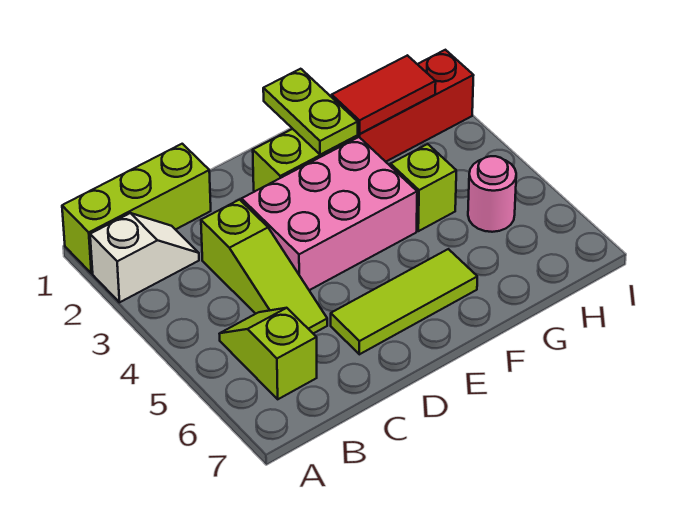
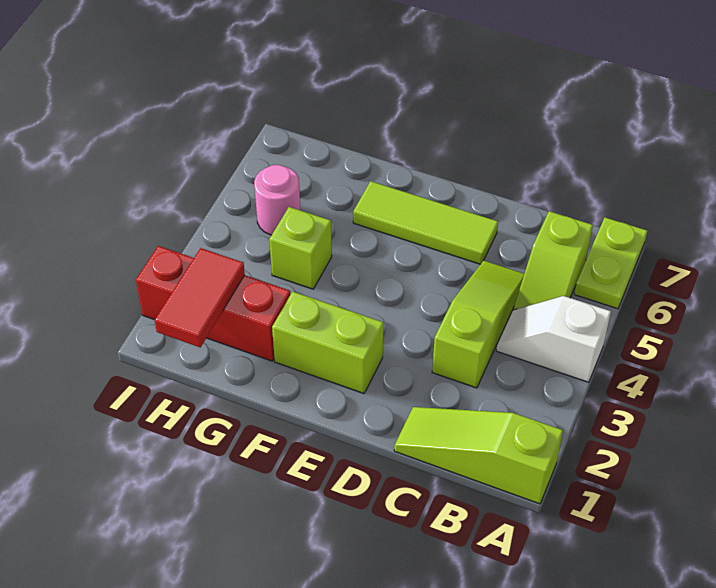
lime 1x3 brick [62,144,211,273] -> lime 1x3 slope [394,407,563,504]
white 1x2 slope [90,213,199,302] -> white 1x2 slope moved to [496,296,611,382]
pink 2x3 brick [242,137,417,290] -> none
lime 1x2 plate [263,69,358,155] -> lime 1x2 plate moved to [574,218,647,309]
red 1x2 tile [332,55,436,134] -> red 1x2 tile turned to [155,248,245,347]

